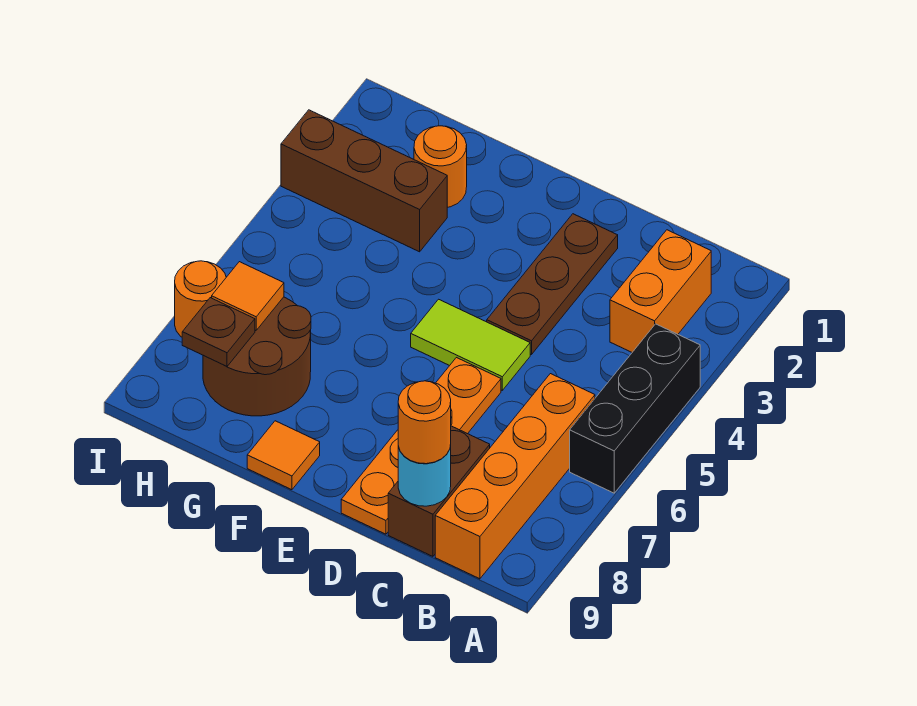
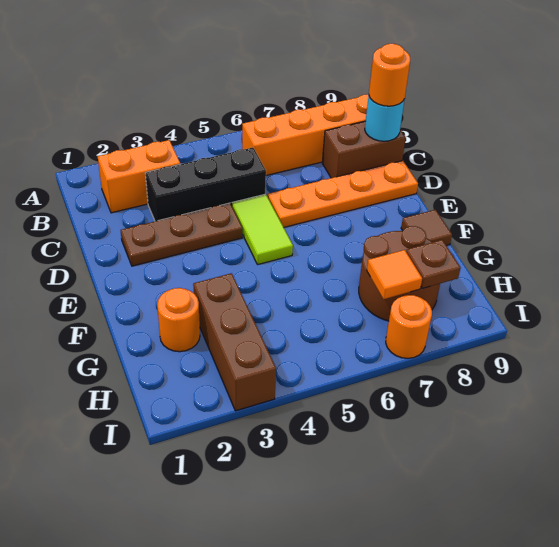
black 1x3 brick [570,324,700,493] -> black 1x3 brick moved to [145,148,266,221]
orange 1x1 tile [247,421,320,490] -> brown 1x1 tile [401,210,452,246]

